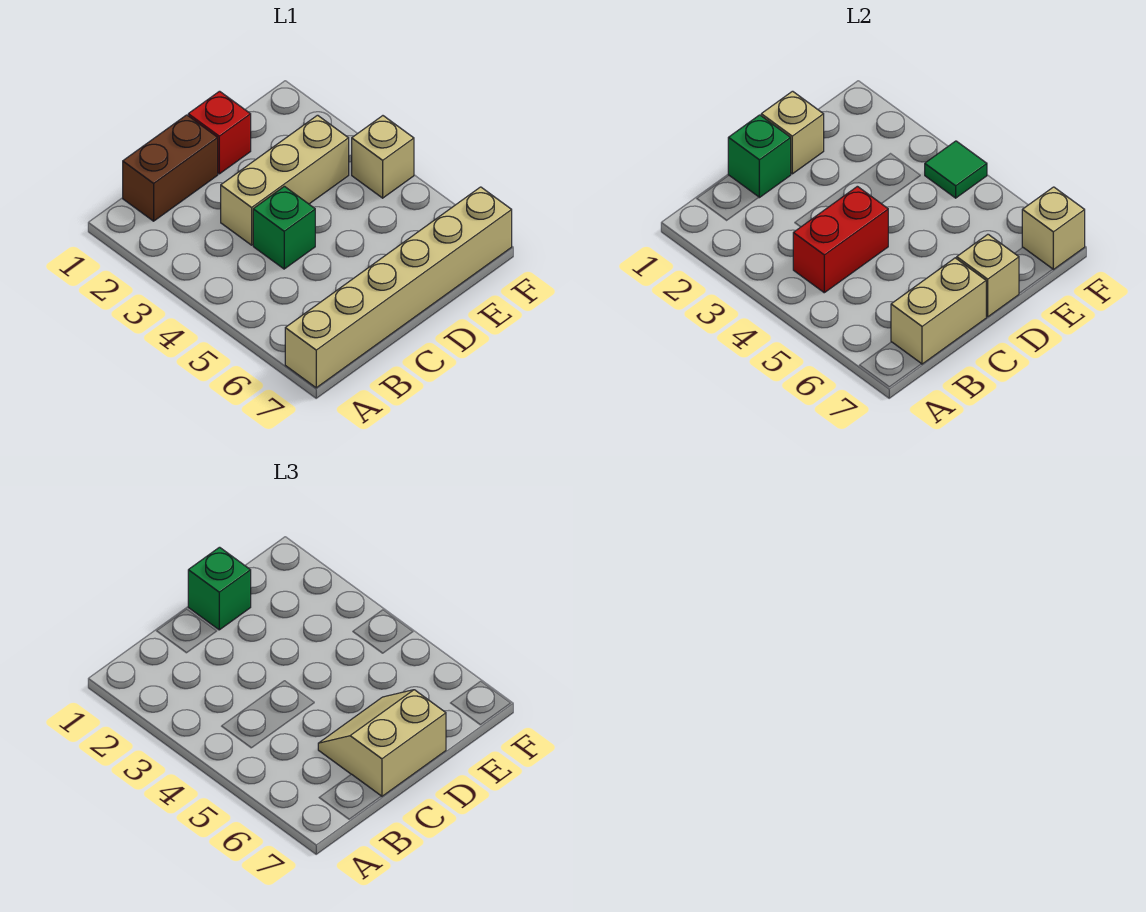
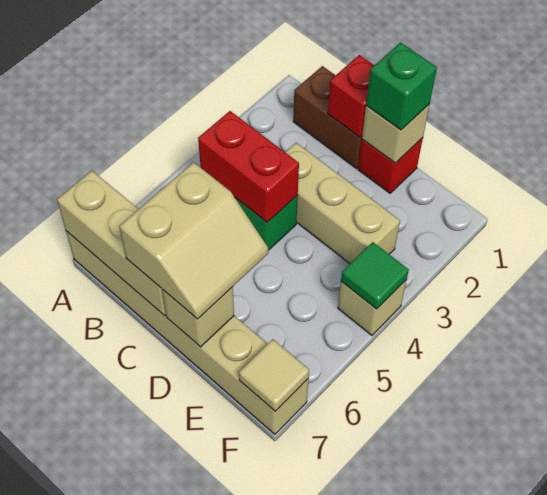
tan 1x2 brick [891,258,986,364] -> tan 1x3 brick [57,171,166,316]
green 1x1 brick [728,115,791,198] -> red 1x1 brick [328,55,374,137]
tan 2x2 slope [318,690,446,796] -> tan 2x2 slope turned to [119,162,268,319]
tan 1x1 brick [1022,187,1085,270] -> tan 1x1 tile [239,339,309,411]

